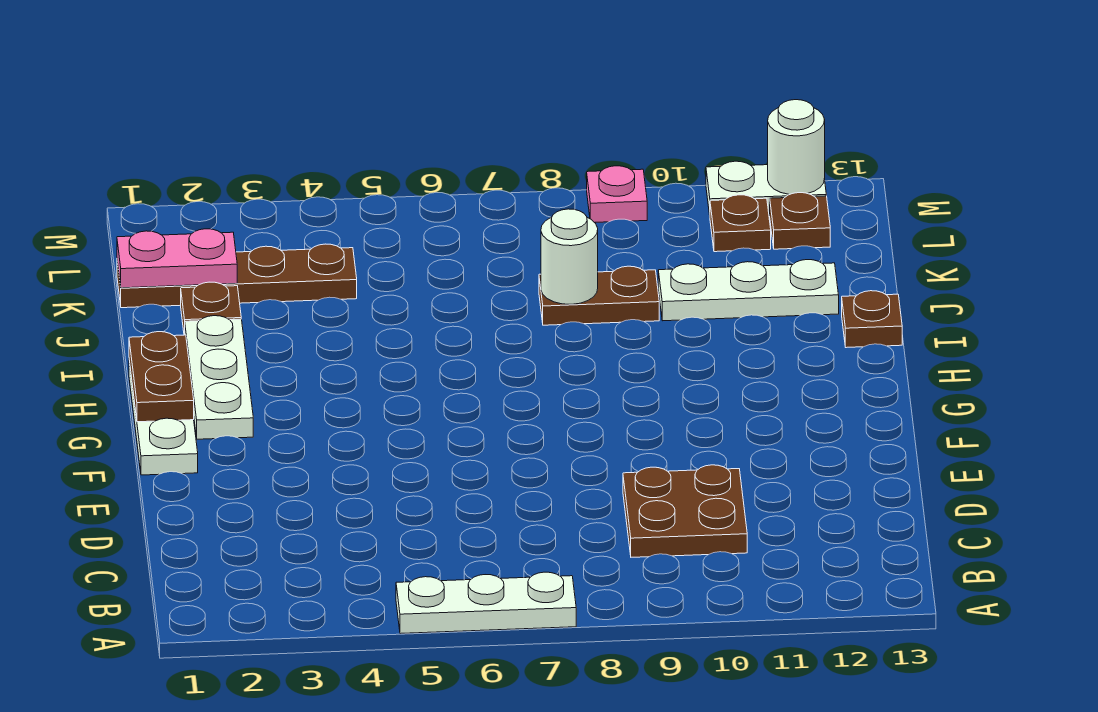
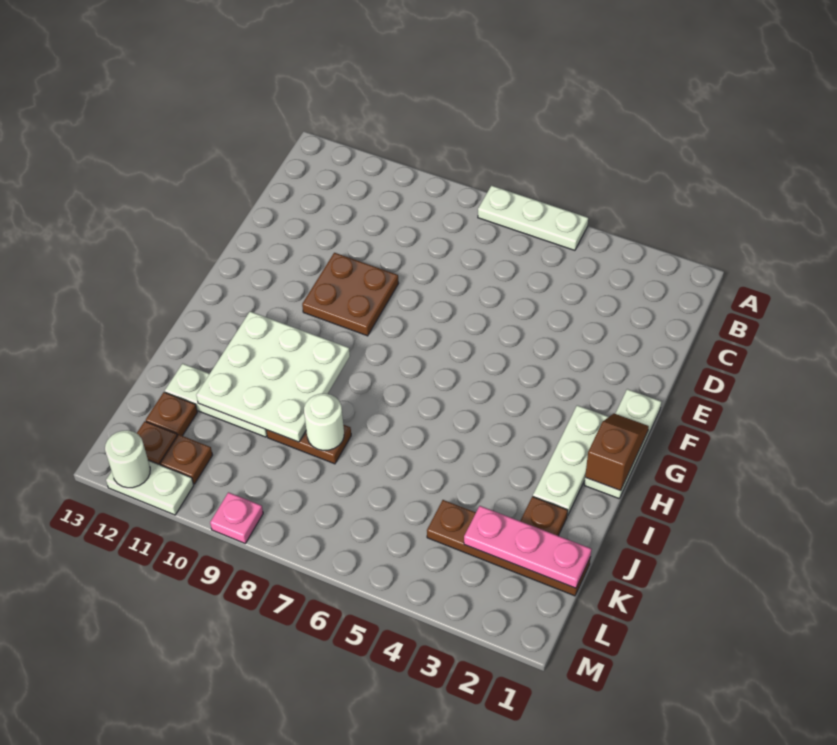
brown 2x2 plate [623,465,747,557] -> brown 2x2 plate moved to [302,253,399,336]
brown 1x2 plate [129,332,194,422] -> brown 1x2 slope [585,414,649,491]
none -> white 3x3 plate [196,311,350,442]
brown 1x1 plate [842,291,902,348] -> brown 1x1 plate moved to [146,392,197,436]
pink 1x2 plate [117,229,237,288] -> pink 1x3 plate [464,506,591,588]

